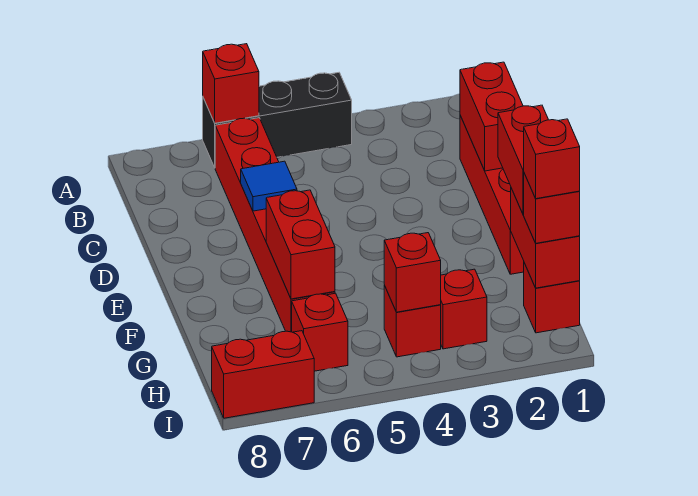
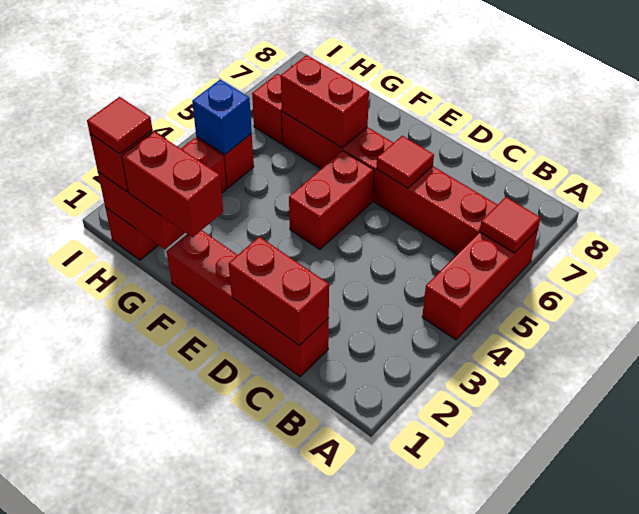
black 1x3 brick [203,73,352,167] -> red 1x3 brick [422,229,538,340]
red 1x1 brick [203,44,259,123] -> red 1x1 tile [480,197,541,253]
blue 1x1 tile [241,161,297,211] -> red 1x1 tile [376,136,434,188]
red 1x1 brick [524,119,580,199] -> red 1x1 tile [87,97,152,154]
red 1x1 brick [384,233,441,312] -> blue 1x1 brick [192,80,252,155]
red 1x2 brick [212,331,314,418] -> red 1x2 brick moved to [289,151,374,249]

